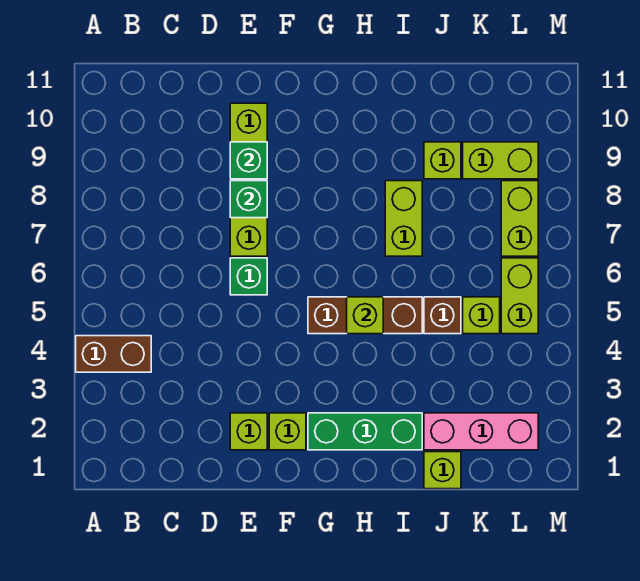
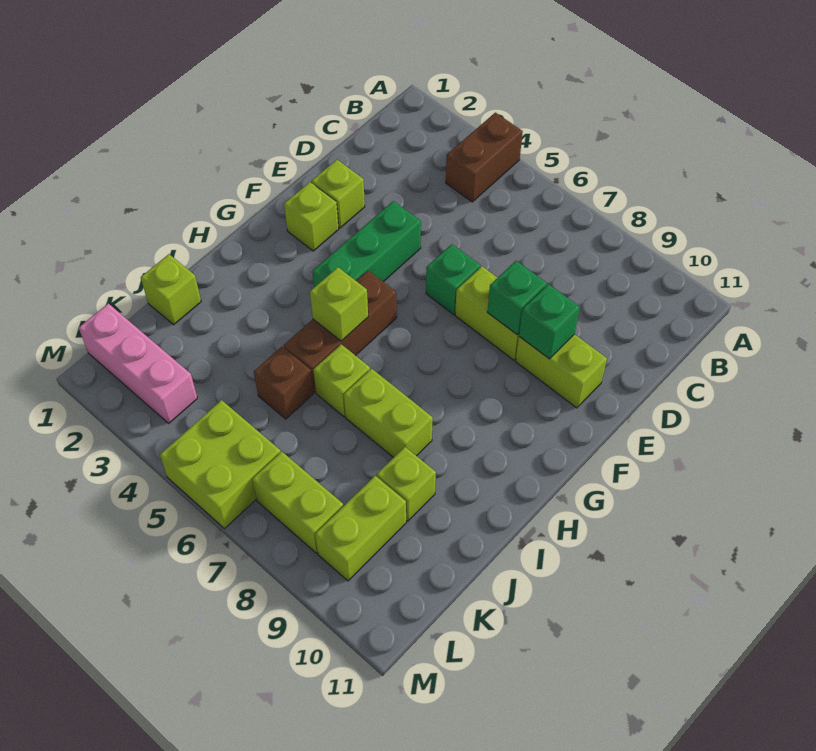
green 1x3 brick [308,413,422,450] -> green 1x3 brick moved to [312,201,421,287]
pink 1x3 brick [424,413,538,450] -> pink 1x3 brick turned to [79,304,197,423]
lime 1x1 brick [463,297,500,334] -> lime 1x1 brick moved to [313,344,370,417]
lime 1x2 brick [501,258,538,334] -> lime 2x2 brick [160,400,281,529]

